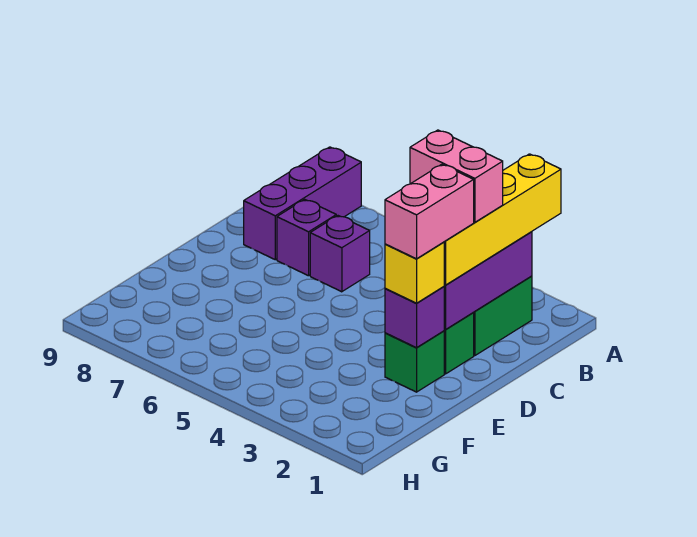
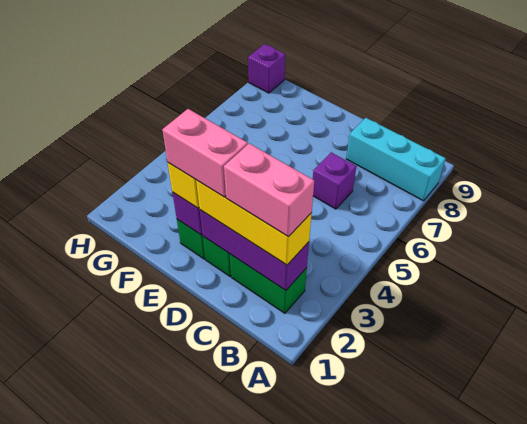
yellow 1x4 brick [444,154,561,285] -> yellow 1x3 brick [196,180,312,265]
purple 1x3 brick [244,147,361,260] -> cyan 1x3 brick [346,118,446,201]
pink 1x2 brick [410,130,503,222] -> pink 1x2 brick turned to [224,144,314,237]
purple 1x1 brick [277,199,336,276] -> purple 1x1 brick moved to [248,44,285,93]

